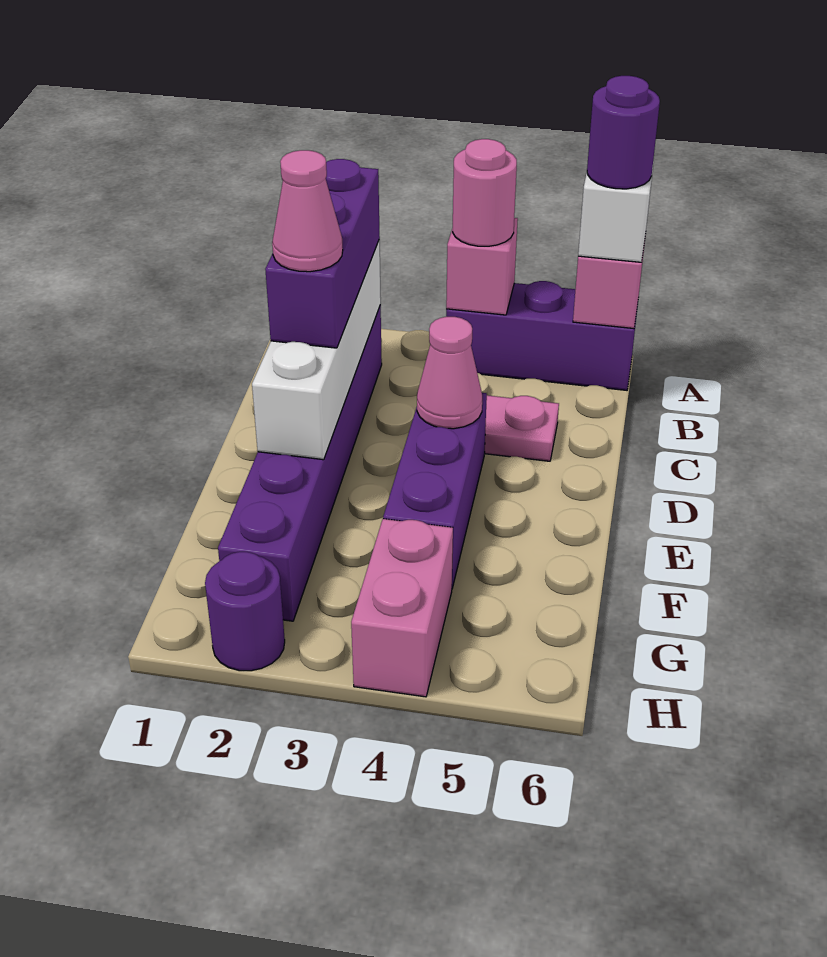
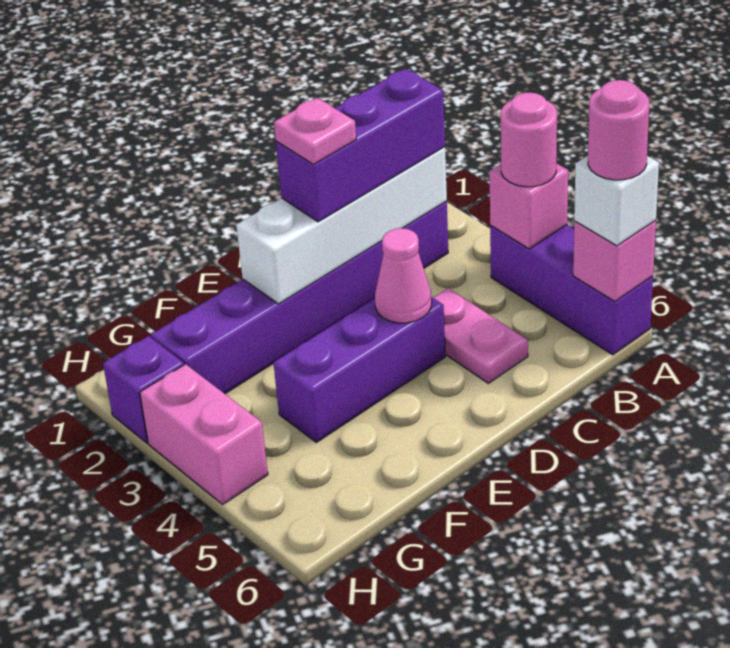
purple 1x1 round brick [587,76,660,189] -> pink 1x1 round brick [588,80,649,180]
pink 1x1 cone [272,150,343,272] -> pink 1x1 plate [274,98,356,164]
pink 1x2 brick [351,519,453,697] -> pink 1x2 brick turned to [140,364,268,504]
purple 1x1 round brick [205,552,285,671] -> purple 1x1 brick [103,336,184,443]

